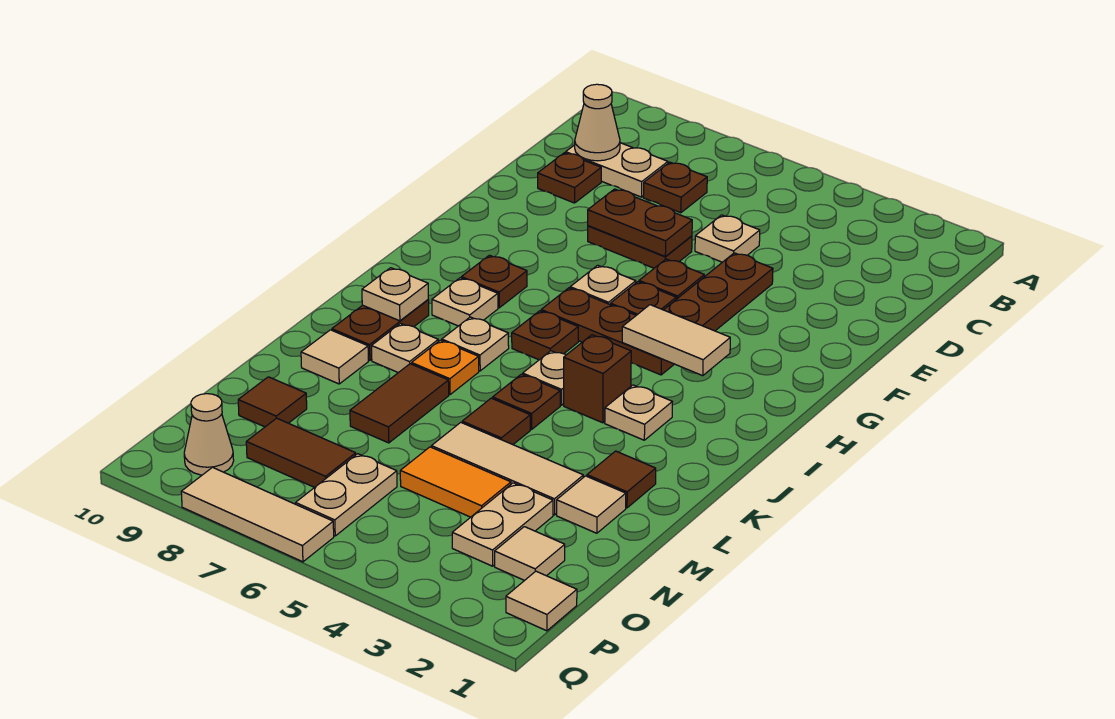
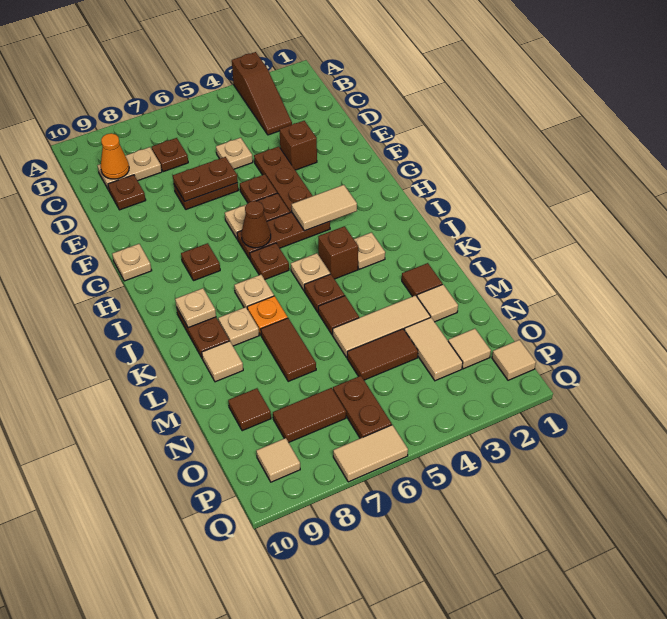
none -> brown 1x3 slope [232,52,292,135]
tan 1x1 cone [575,84,620,161] -> orange 1x1 cone [101,133,129,179]
none -> brown 1x1 brick [279,121,317,170]
none -> brown 1x1 cone [241,201,271,248]
tan 1x1 plate [432,278,498,326] -> tan 1x1 plate moved to [112,244,152,281]
tan 1x2 plate [452,483,553,566] -> tan 1x2 tile [404,317,463,381]
orange 1x2 tile [400,447,511,517] -> brown 1x2 tile [347,329,418,380]
tan 1x2 plate [296,454,397,536] -> brown 1x2 plate [333,376,392,438]
tan 1x1 cone [184,394,234,475] -> tan 1x1 tile [256,438,300,482]
tan 1x3 tile [181,467,334,562] -> tan 1x2 tile [333,425,408,482]

